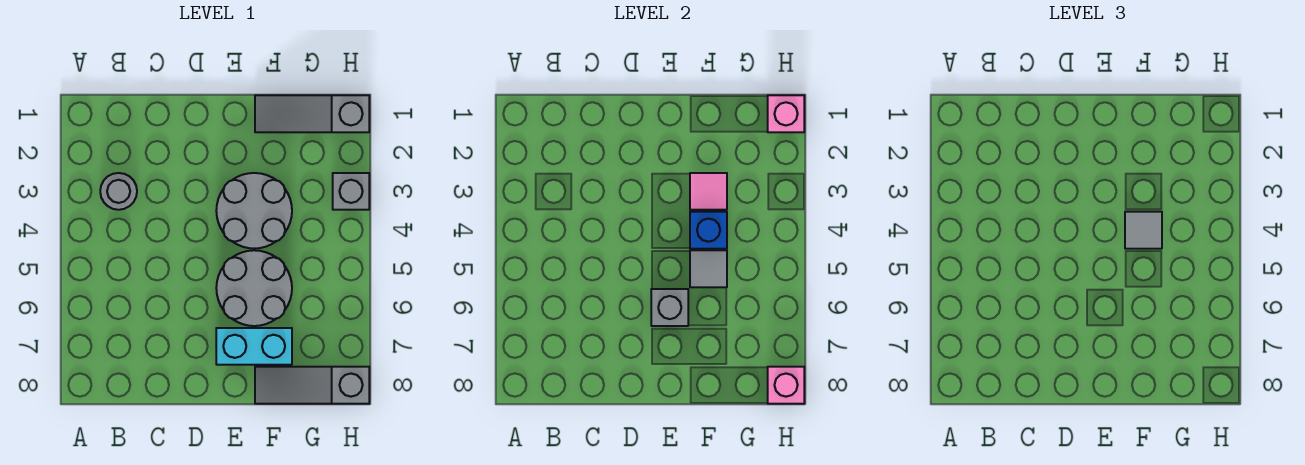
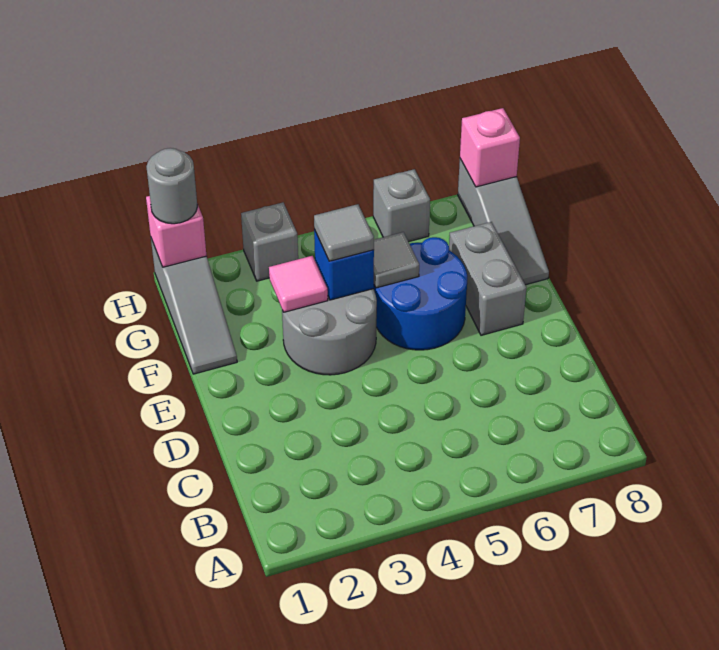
grey 1x1 round brick [100,173,137,210] -> grey 1x1 round brick moved to [146,148,197,224]
grey 2x2 round brick [216,250,292,326] -> blue 2x2 round brick [374,237,467,350]
grey 1x1 brick [651,289,688,326] -> grey 1x1 brick moved to [373,169,430,242]
cyan 1x2 brick [216,328,292,365] -> grey 1x2 brick [449,222,527,335]

